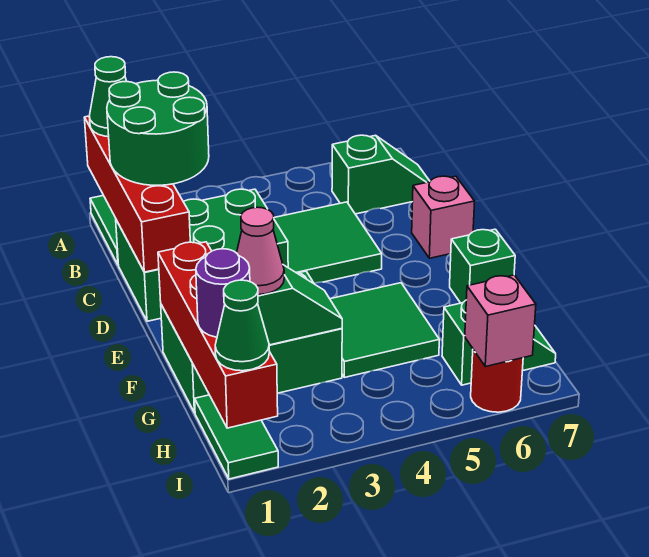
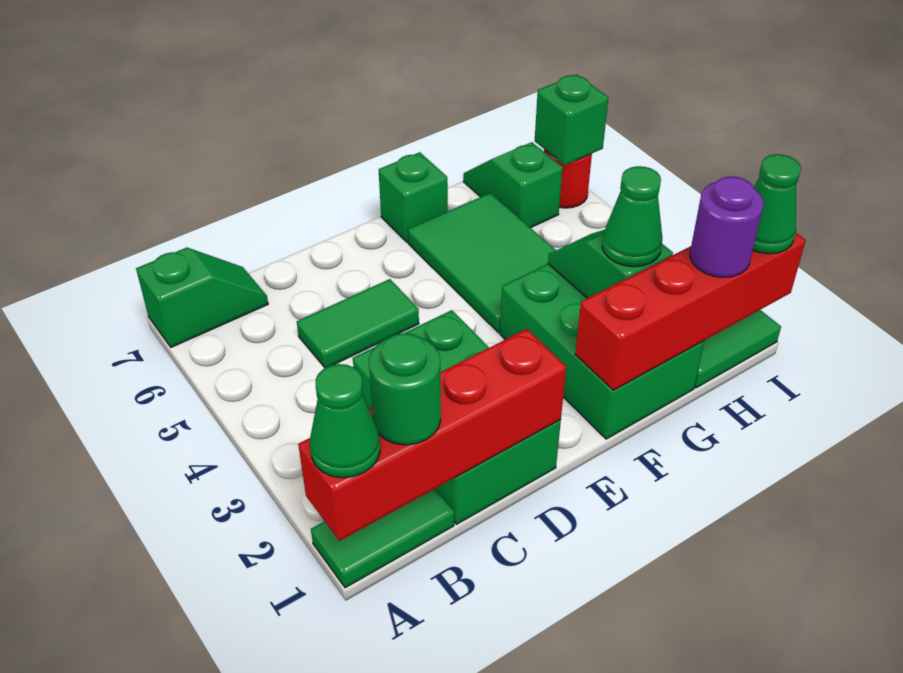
green 2x2 round brick [107,72,209,185] -> green 1x1 round brick [369,333,441,445]
green 1x2 slope [332,135,430,214] -> green 1x2 slope turned to [136,248,268,347]
green 2x2 tile [274,202,382,284] -> green 1x2 tile [297,279,419,368]
pink 1x1 brick [412,176,475,258] -> none
green 2x2 tile [330,283,439,377] -> green 2x3 tile [408,193,556,333]
pink 1x1 cone [237,207,284,295] -> green 1x1 cone [602,166,662,267]
pink 1x1 brick [465,275,536,367] -> green 1x1 brick [535,74,609,165]

